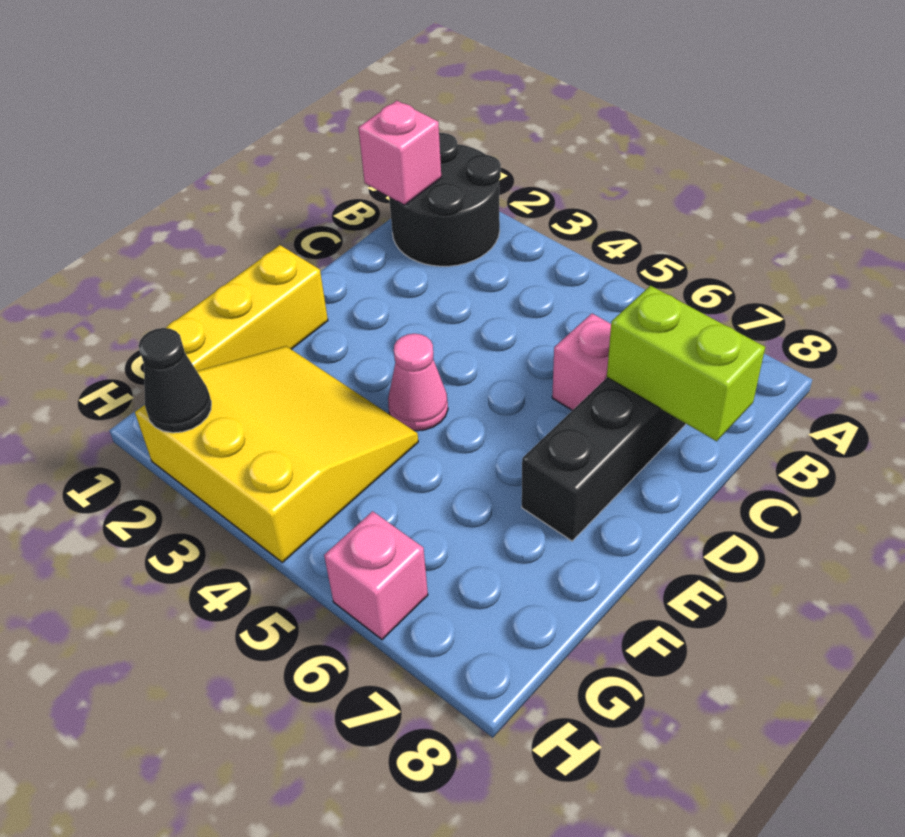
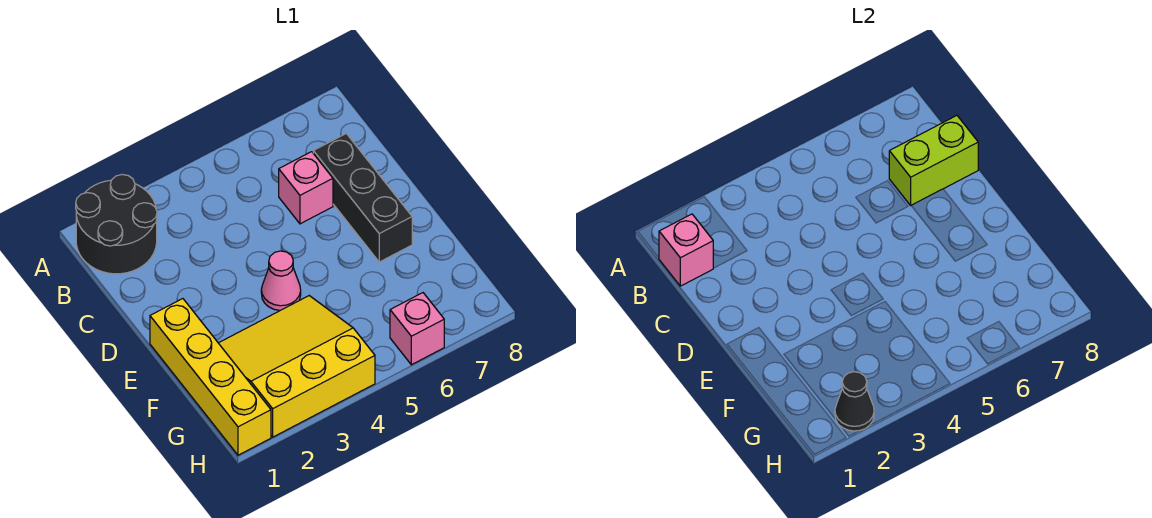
yellow 1x3 brick [166,245,328,371] -> yellow 1x4 brick [150,299,271,455]

